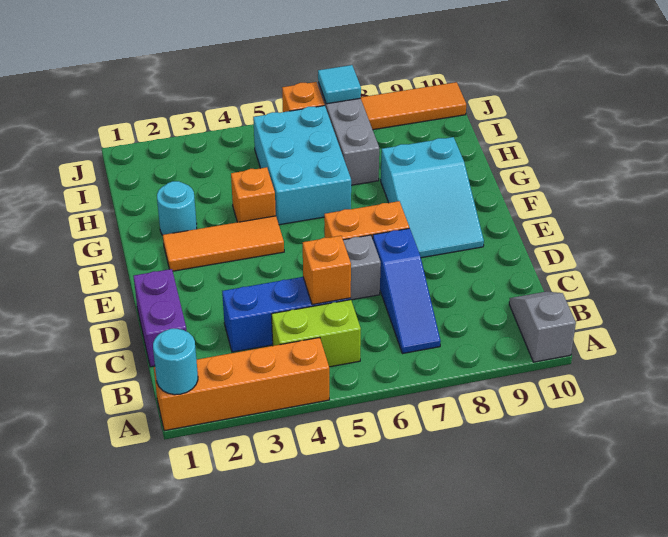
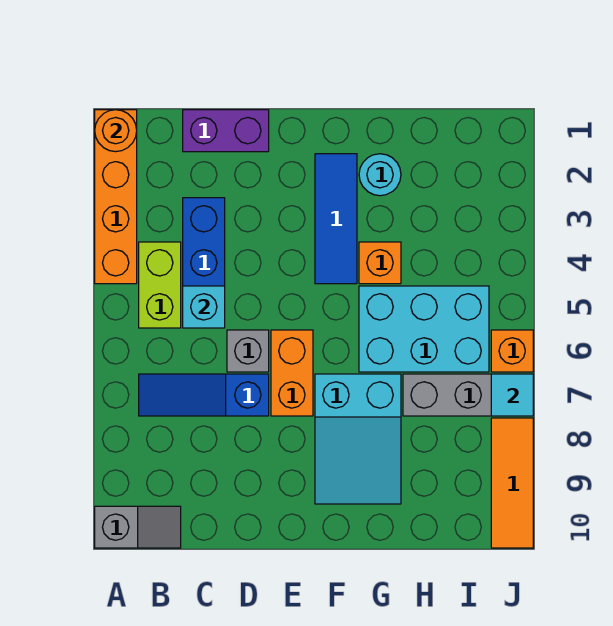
cyan 1x1 round brick [153,329,198,395] -> orange 1x1 round brick [95,110,137,152]
orange 1x1 brick [303,236,351,305] -> cyan 1x1 brick [183,286,225,328]
cyan 2x3 slope [381,137,484,258] -> cyan 2x3 slope turned to [315,374,401,504]
orange 1x3 tile [163,216,284,271] -> blue 1x3 tile [315,154,357,284]

